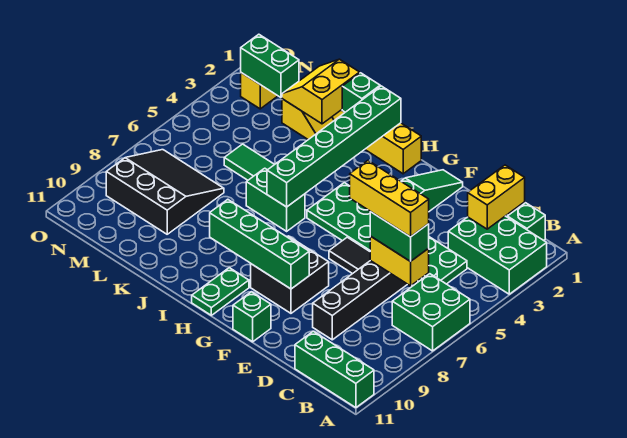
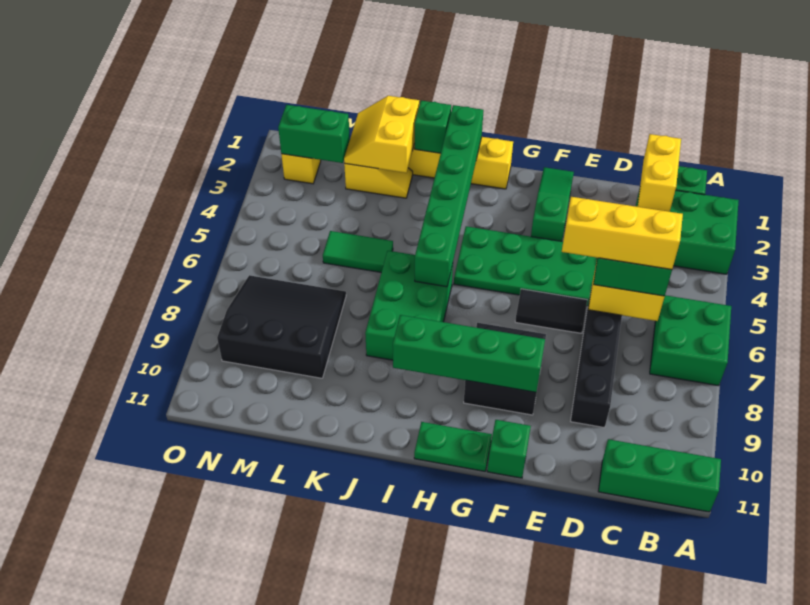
green 1x2 plate [192,268,249,315] -> green 1x2 plate turned to [414,422,492,471]
green 1x2 brick [246,168,305,231] -> green 2x3 brick [365,251,453,360]

